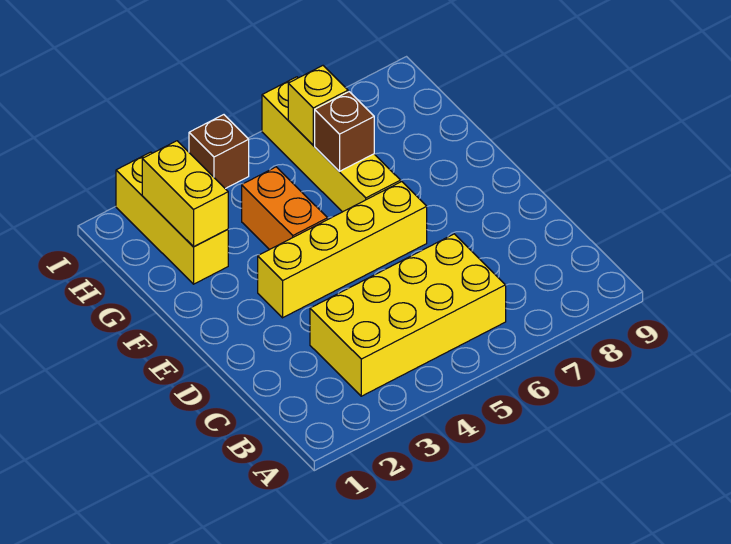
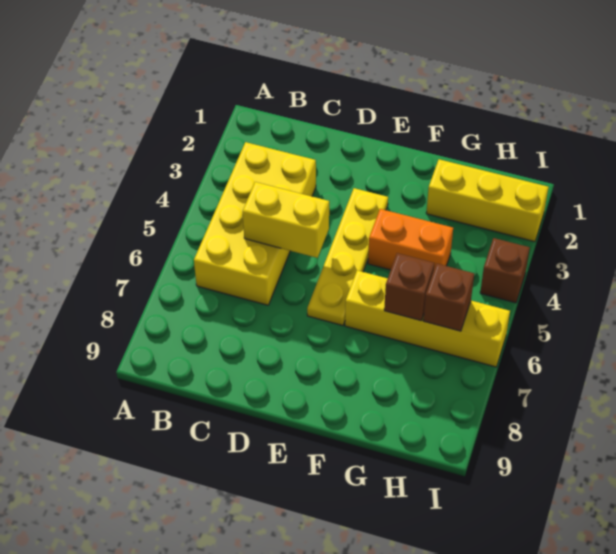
yellow 1x4 brick [258,182,427,318] -> yellow 1x4 plate [307,188,388,326]
yellow 1x2 brick [142,141,228,247] -> yellow 1x2 brick moved to [243,182,329,258]
yellow 1x1 brick [288,66,348,145] -> brown 1x1 brick [423,264,474,331]

